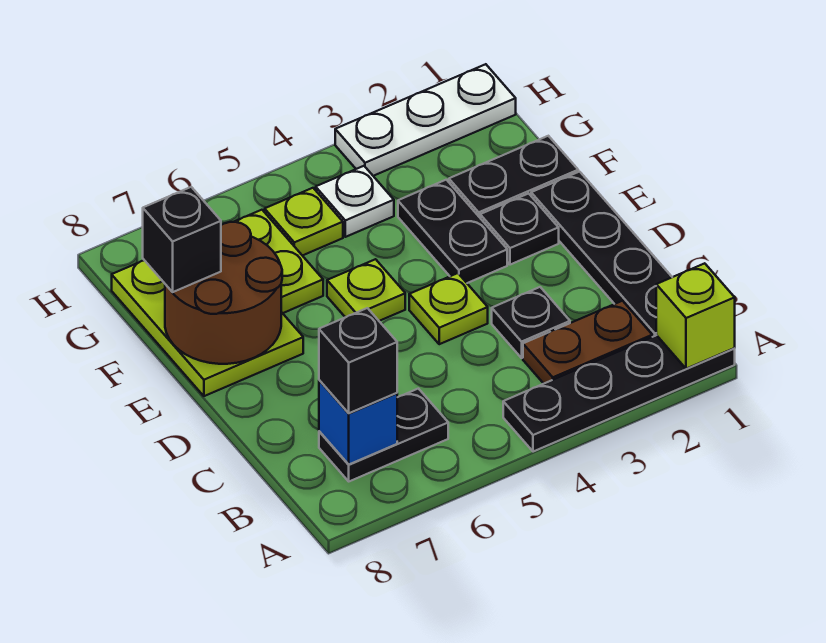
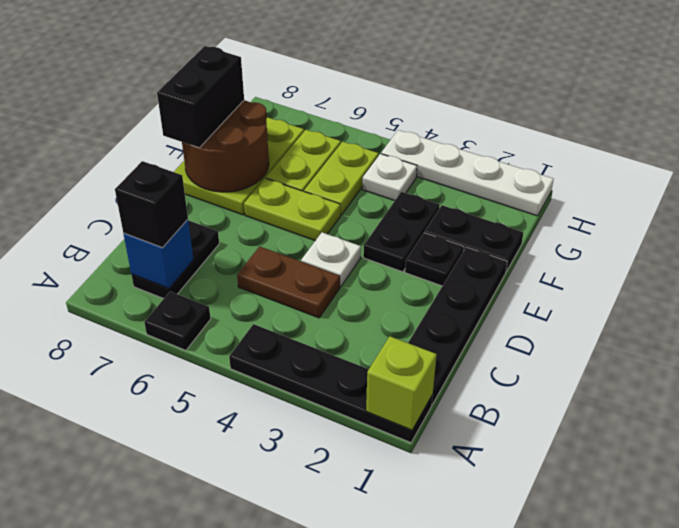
brown 1x2 plate [523,301,652,383] -> brown 1x2 plate moved to [237,246,340,318]
black 1x2 plate [319,389,448,481] -> black 1x2 plate turned to [131,220,219,299]
black 1x1 plate [492,287,570,358] -> black 1x1 plate moved to [144,292,211,350]
lime 1x1 plate [409,273,488,344] -> white 1x1 plate [301,232,361,287]
lime 1x1 plate [327,259,405,321] -> lime 1x2 plate [244,178,340,241]
black 1x1 brick [143,187,221,292] -> black 1x2 brick [157,46,244,148]
lime 1x1 plate [265,188,343,256] -> lime 1x2 plate [304,142,378,215]
white 1x3 plate [335,64,516,176] -> white 1x4 plate [381,130,554,216]

